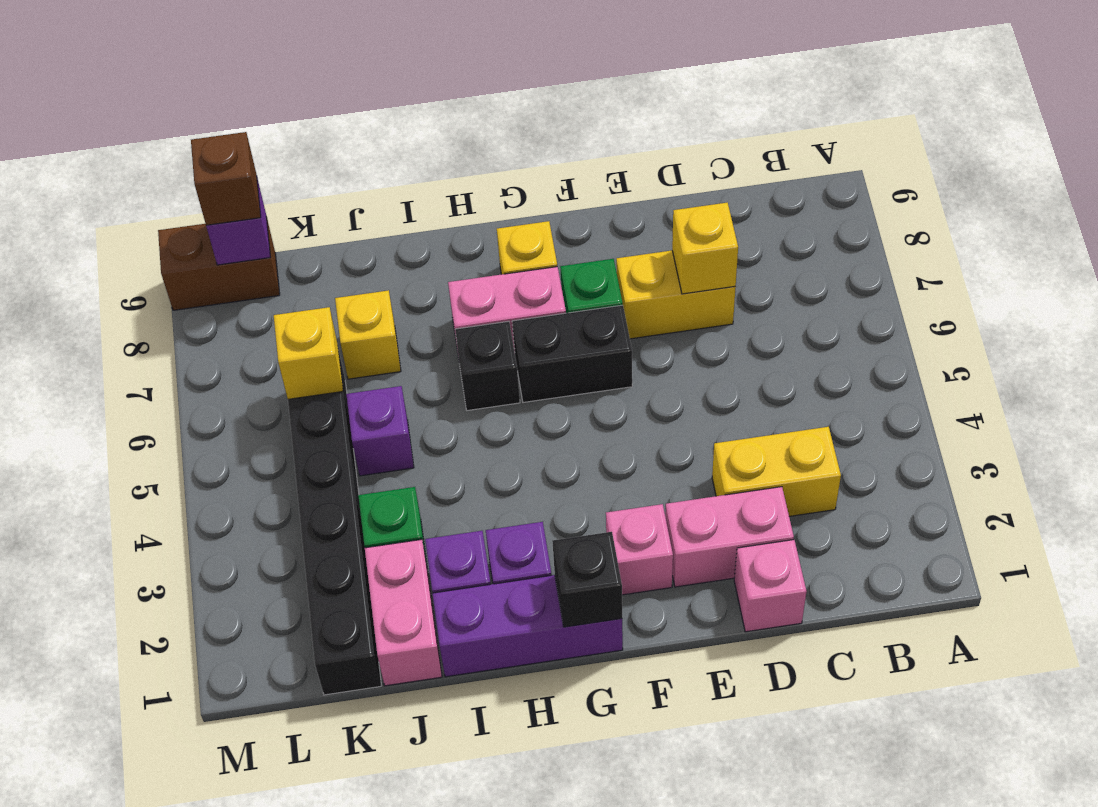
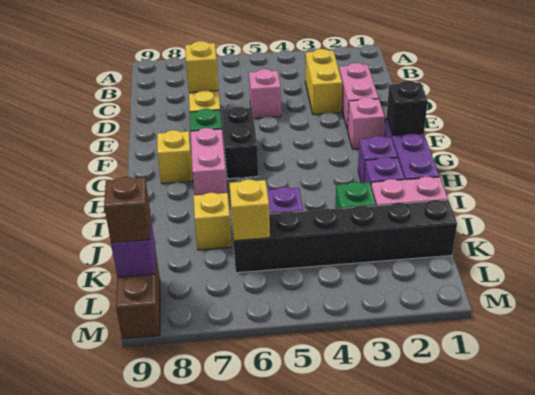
pink 1x1 brick [734,540,807,632] -> pink 1x1 brick moved to [249,69,281,119]
black 1x1 brick [455,321,520,411] -> none

